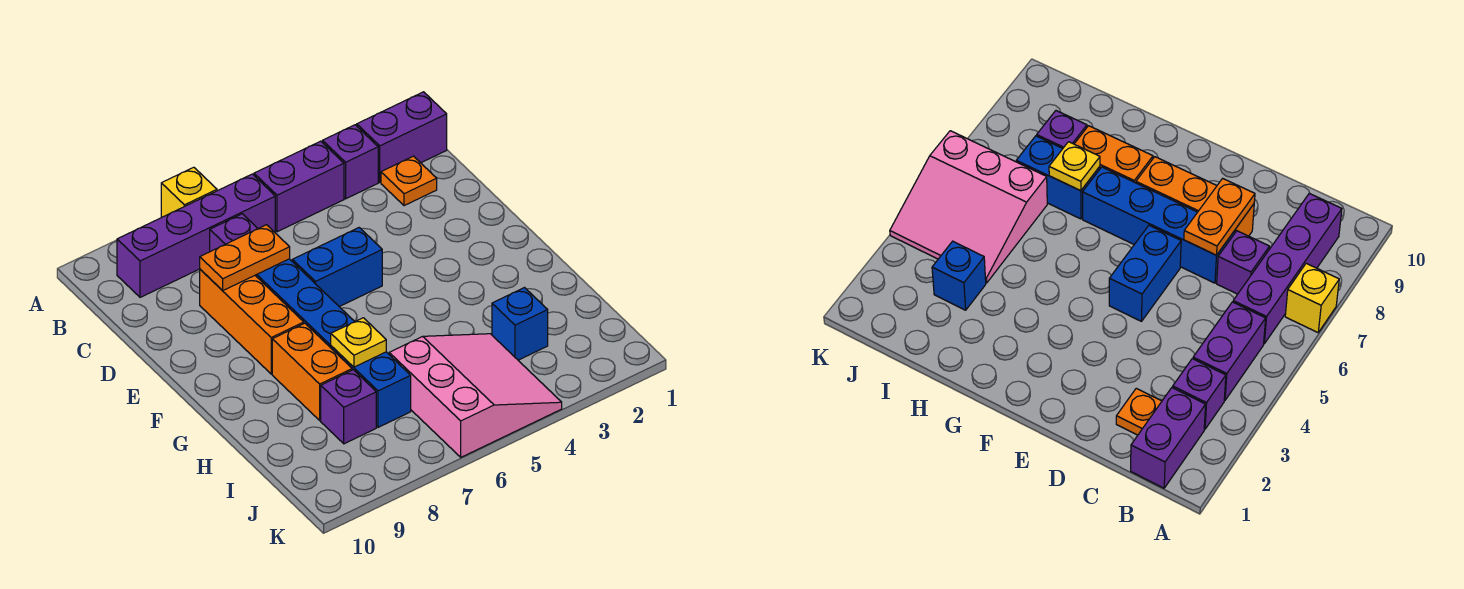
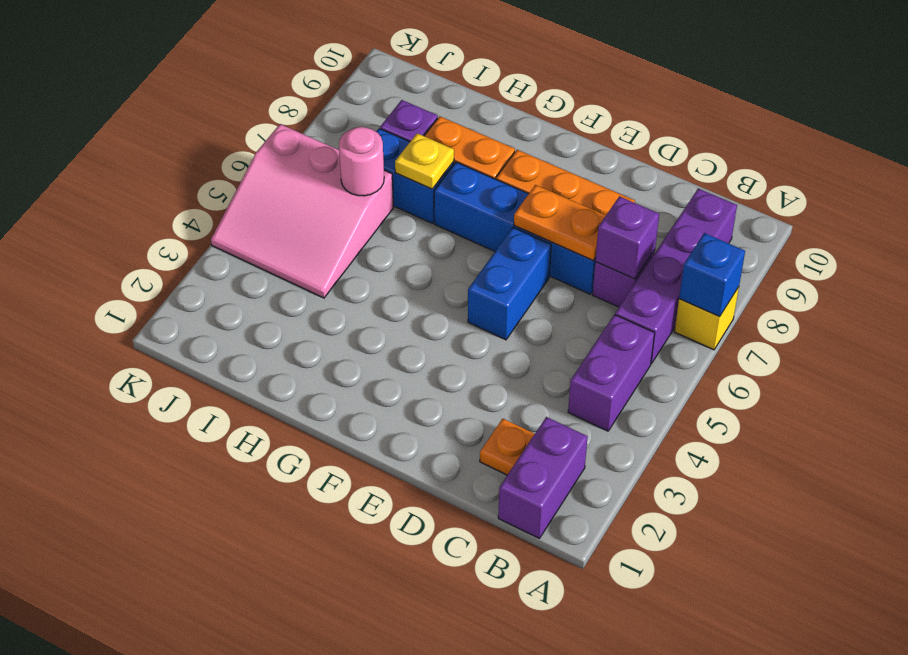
purple 1x1 brick [323,125,378,199] -> purple 1x1 brick moved to [595,196,659,279]
orange 1x2 plate [200,225,290,291] -> orange 1x2 plate turned to [514,185,606,260]
blue 1x1 brick [492,288,548,360] -> blue 1x1 brick moved to [679,233,745,317]
none -> pink 1x1 round brick [339,127,384,196]

